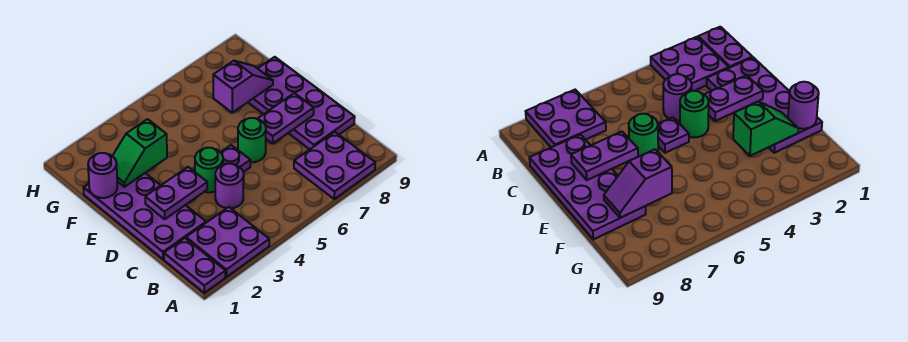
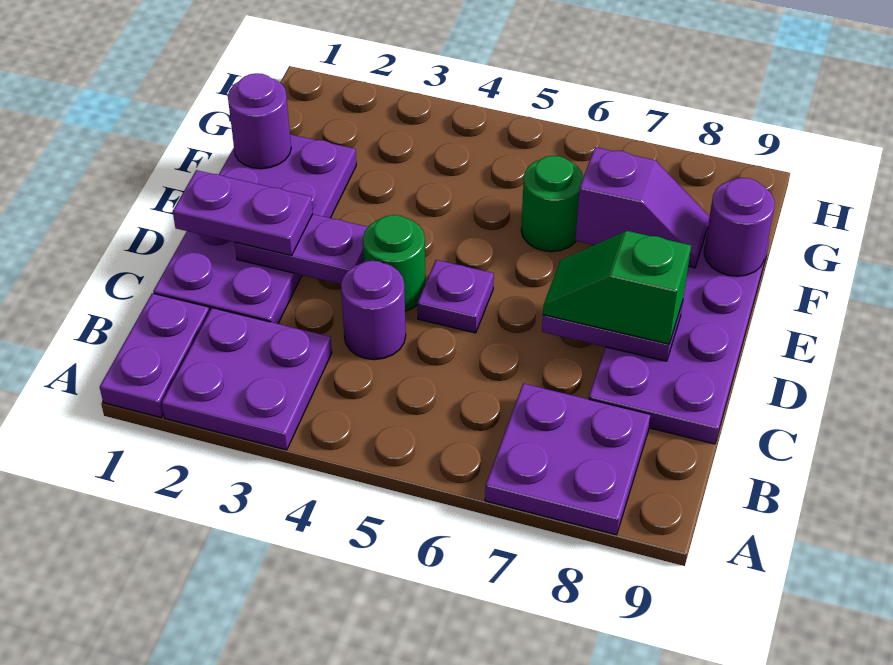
none -> purple 1x2 plate [173,170,313,256]
green 1x1 round brick [238,118,266,162] -> green 1x1 round brick moved to [521,156,583,252]
green 1x2 slope [113,119,167,187] -> green 1x2 slope moved to [543,231,691,344]
none -> purple 1x1 round brick [704,178,775,276]

